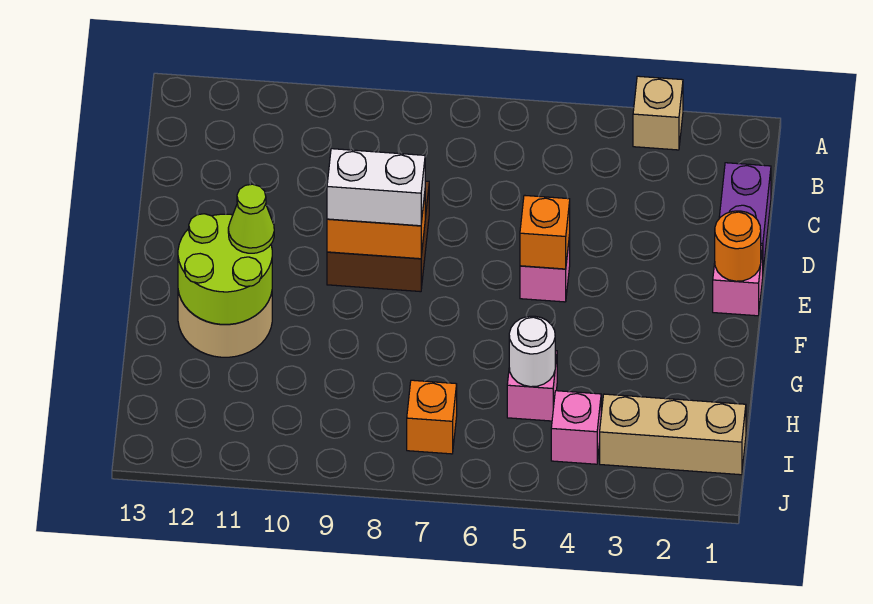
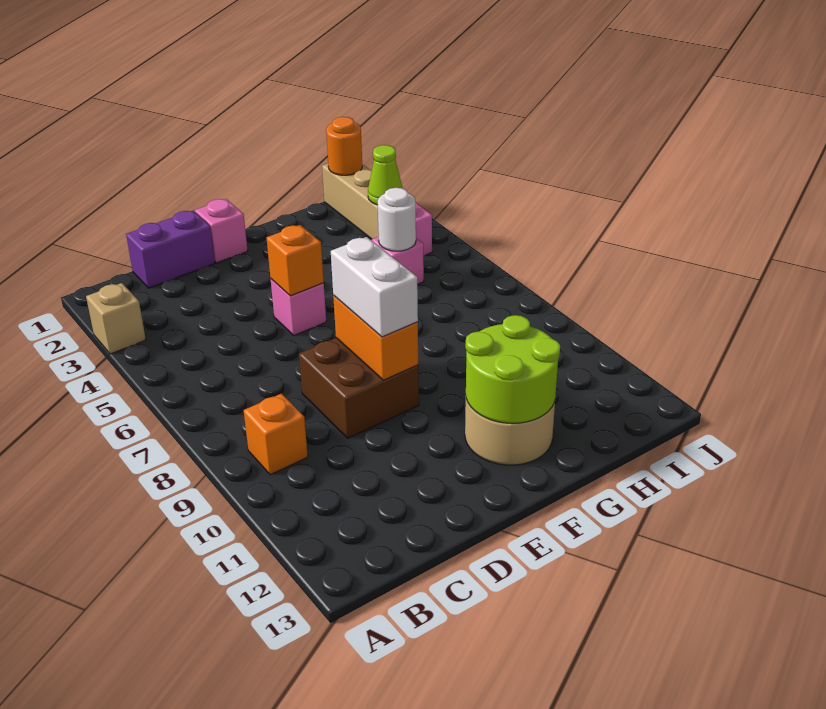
orange 1x1 round brick [715,211,761,281] -> orange 1x1 round brick moved to [326,117,362,175]
lime 1x1 cone [228,184,274,253] -> lime 1x1 cone moved to [368,145,403,205]
orange 1x1 brick [407,380,457,454] -> orange 1x1 brick moved to [244,394,308,475]

